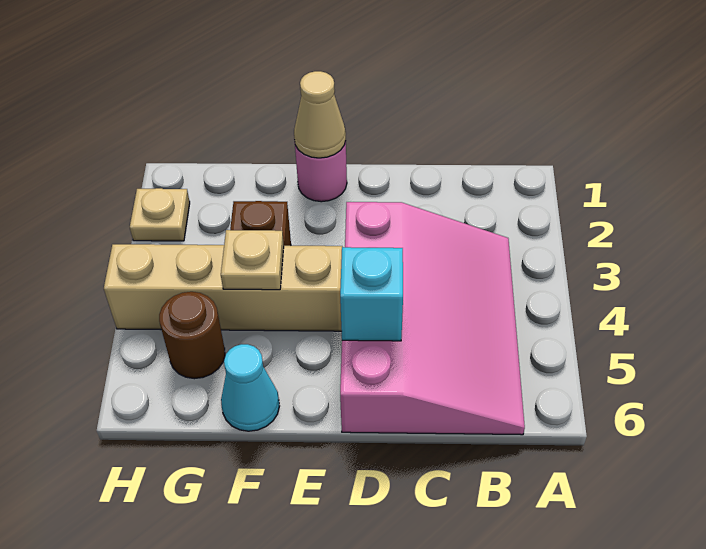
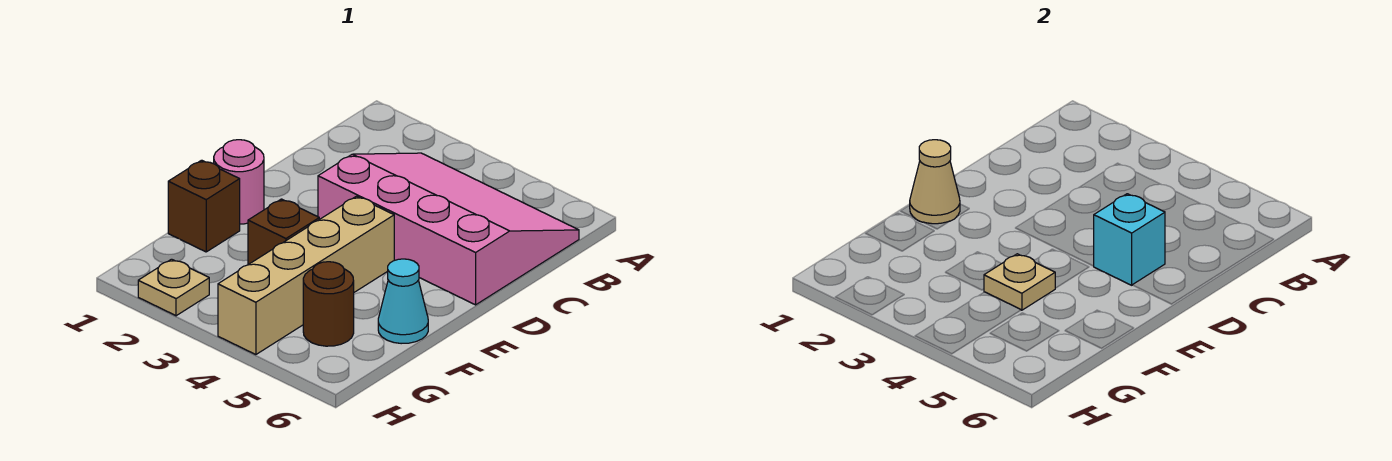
none -> brown 1x1 brick [168,160,240,252]

